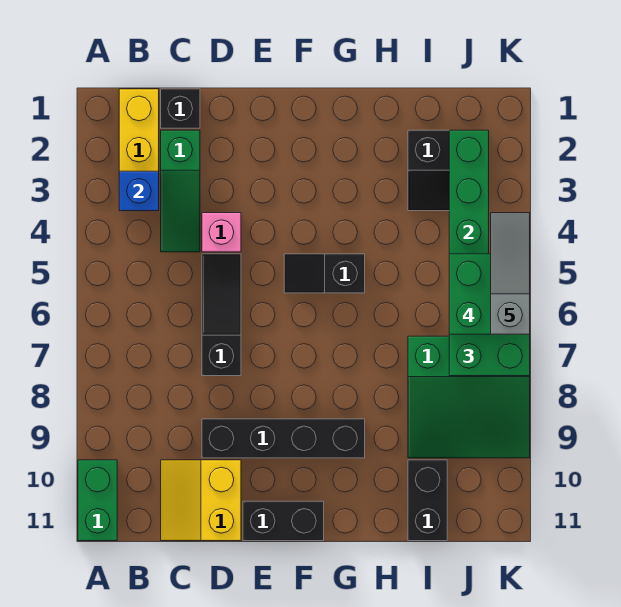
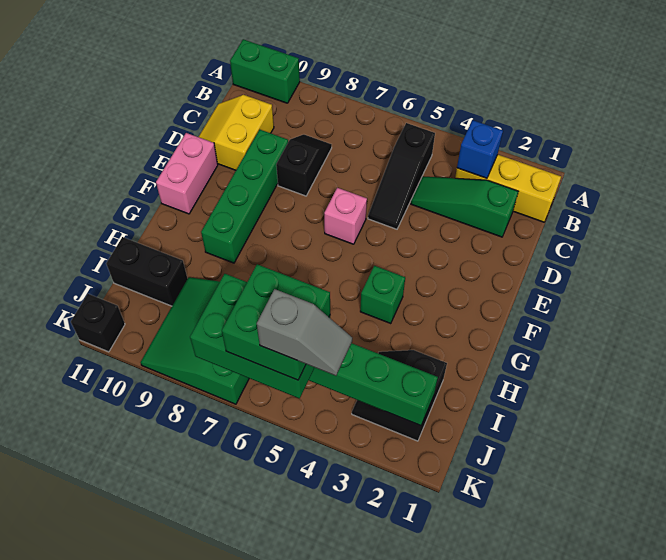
black 1x1 brick [161,89,200,128] -> black 1x1 brick moved to [71,294,125,352]
yellow 2x2 slope [161,460,241,541] -> yellow 2x2 slope turned to [199,95,274,170]
pink 1x1 brick [202,213,241,252] -> pink 1x1 brick moved to [324,187,367,244]
black 1x3 slope [202,254,241,376] -> black 1x3 slope turned to [368,123,435,229]
black 1x4 brick [202,419,365,458] -> green 1x4 brick [201,130,288,263]
black 1x2 brick [243,501,324,541] -> pink 1x2 brick [156,133,218,214]
black 1x2 slope [284,254,365,293] -> black 1x2 slope moved to [276,134,332,196]
none -> green 1x1 brick [360,266,405,324]
grey 1x3 slope [491,213,530,334] -> grey 1x2 slope [257,289,352,376]

